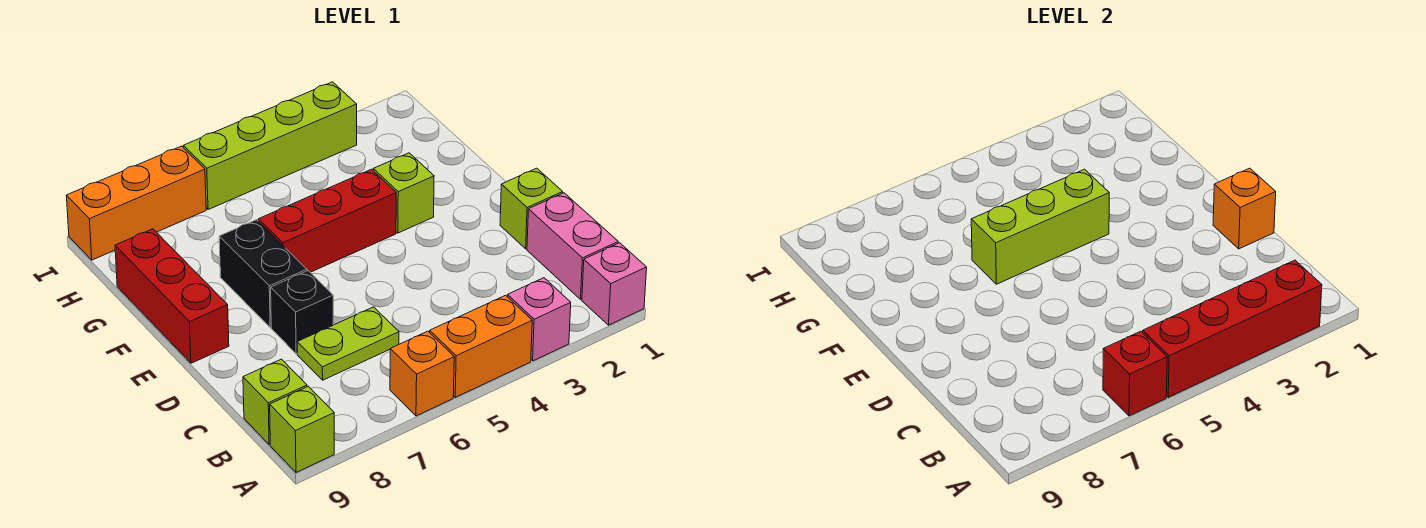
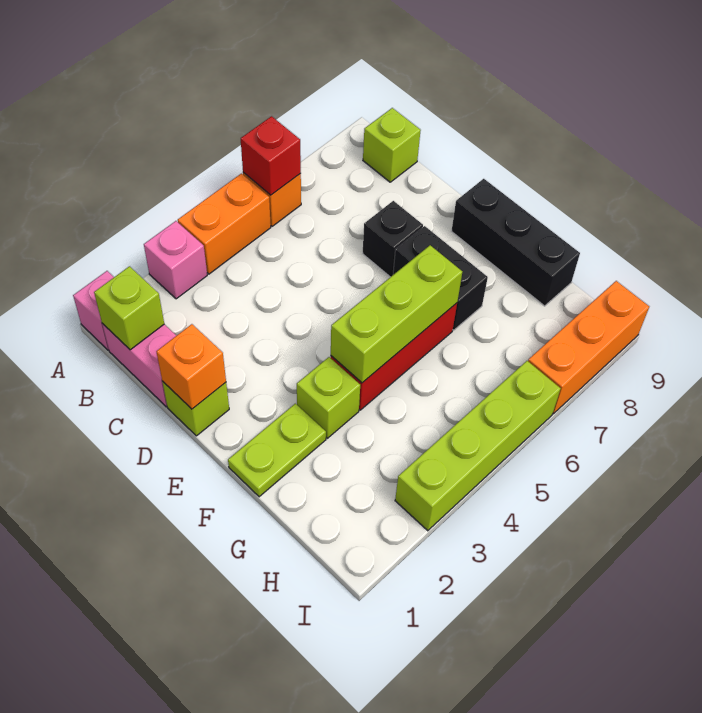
red 1x4 brick [1143,260,1322,397] -> none
lime 1x1 brick [270,386,334,472] -> lime 1x1 brick moved to [94,266,164,350]
lime 1x2 plate [297,307,399,380] -> lime 1x2 plate moved to [228,404,326,497]
red 1x3 brick [115,229,229,363] -> black 1x3 brick [451,179,580,306]

